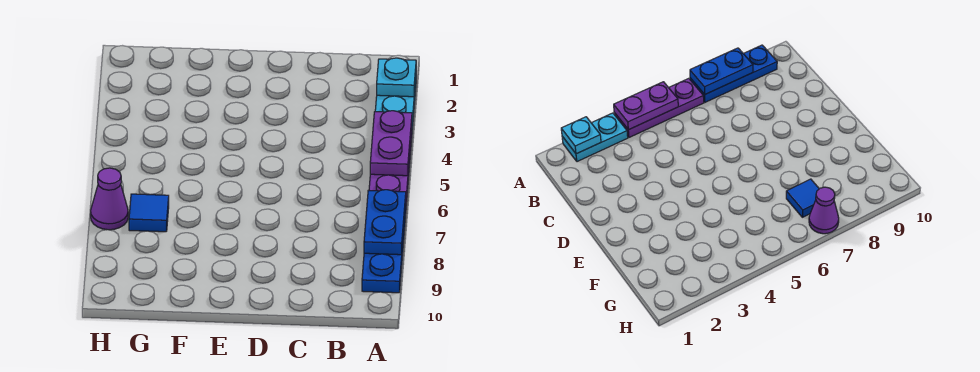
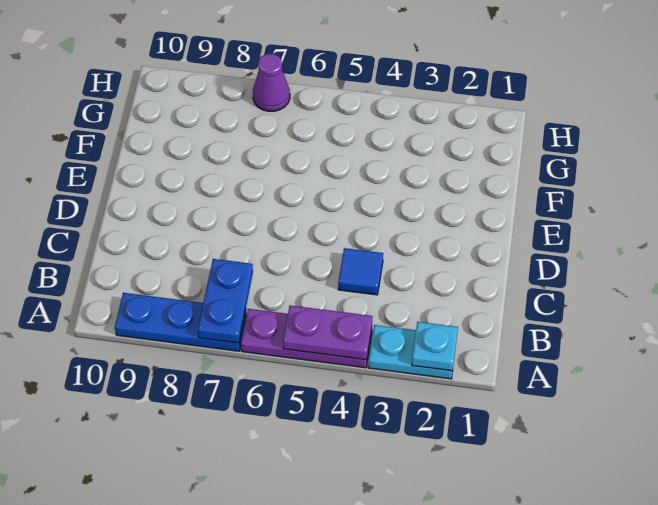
blue 1x2 plate [364,190,406,255] -> blue 1x2 plate turned to [198,259,253,343]
blue 1x1 tile [129,194,169,232] -> blue 1x1 tile moved to [338,248,383,295]

